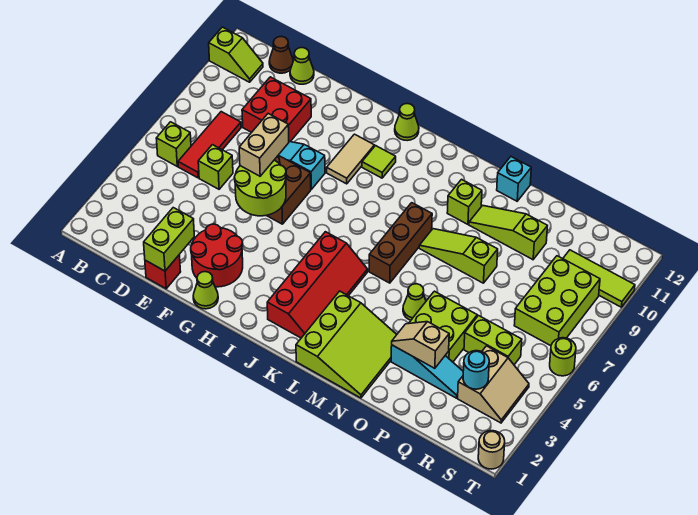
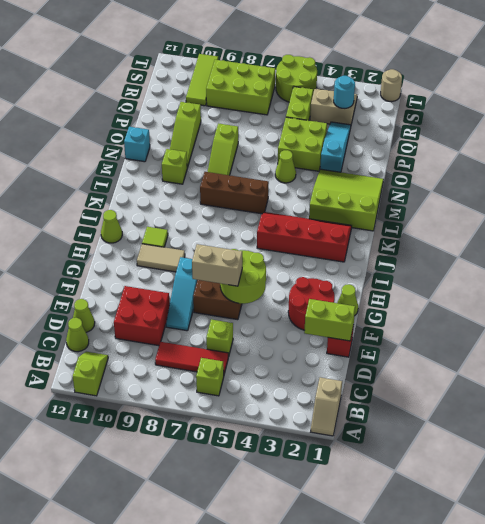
brown 1x1 cone [269,36,293,73] -> lime 1x1 cone [66,318,89,352]
tan 1x2 slope [392,322,449,368] -> tan 1x2 slope moved to [311,377,342,436]
lime 1x1 round brick [550,338,576,376] -> lime 2x2 round brick [276,55,317,102]

